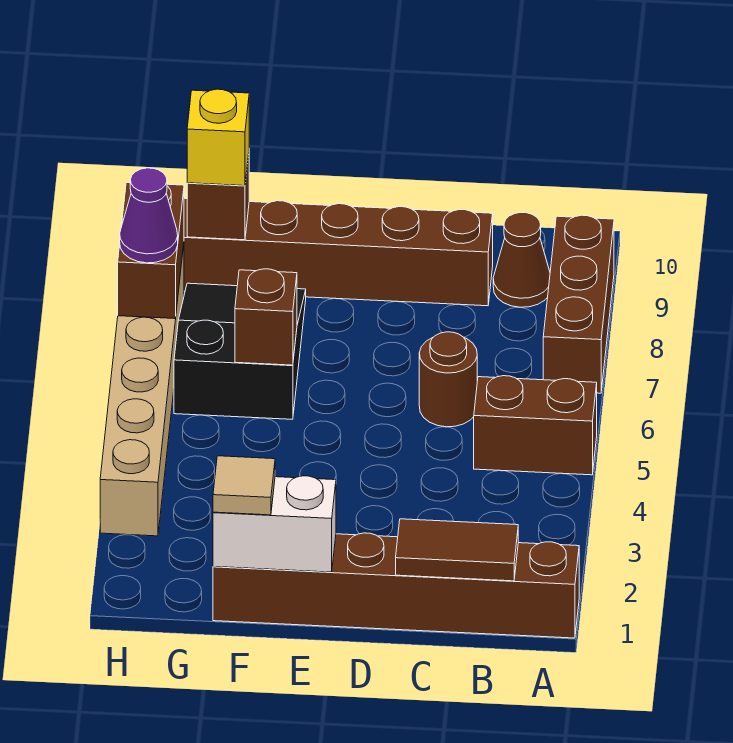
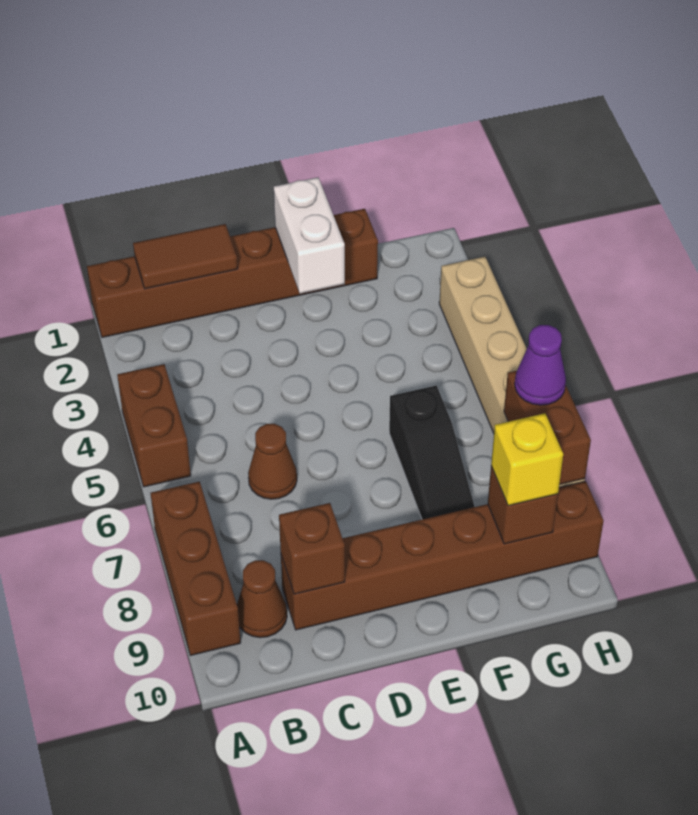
brown 1x2 brick [474,376,597,475] -> brown 1x2 brick turned to [117,364,191,487]
brown 1x1 round brick [419,332,477,427] -> brown 1x1 cone [248,424,297,499]
white 1x2 brick [213,476,336,572] -> white 1x2 brick turned to [274,177,345,294]
tan 1x1 tile [213,456,275,515] -> none
black 2x3 slope [174,283,306,419] -> black 1x3 slope [389,385,475,519]
brown 1x1 brick [235,269,297,365] -> brown 1x1 brick moved to [279,503,345,594]

